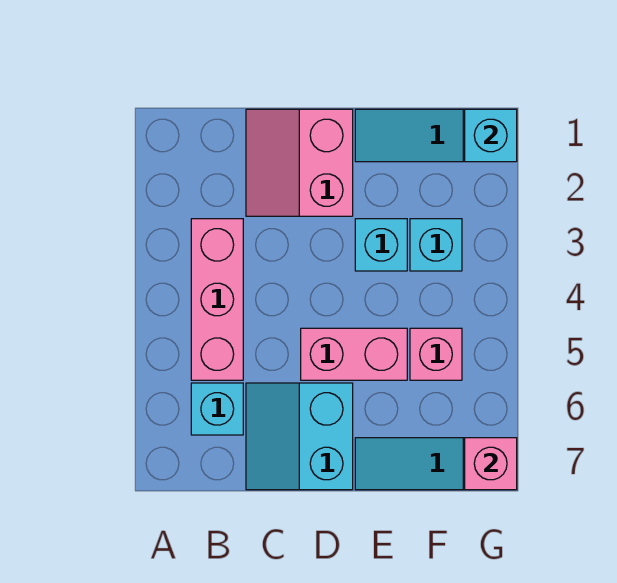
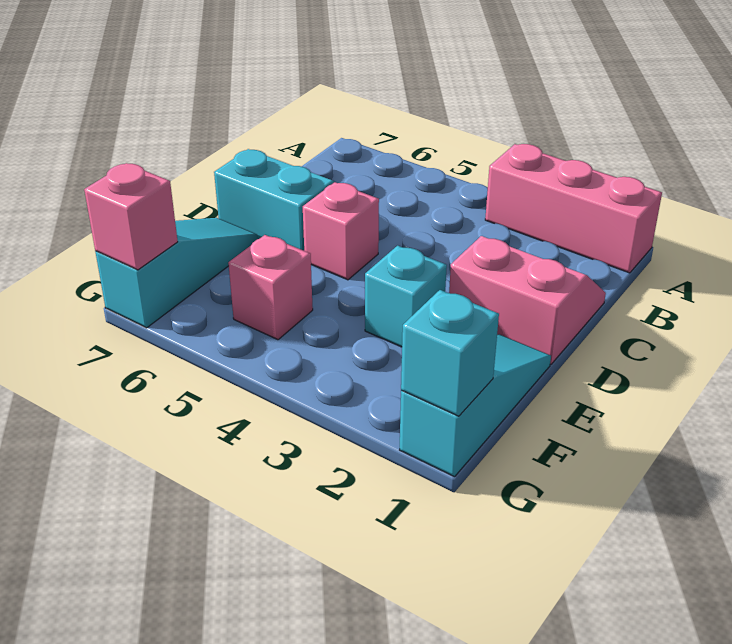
pink 1x3 brick [191,219,243,380] -> pink 1x3 brick moved to [485,144,662,273]
cyan 1x1 brick [191,383,243,435] -> none
pink 1x2 brick [301,328,407,380] -> pink 1x1 brick [303,182,379,280]
cyan 1x1 brick [410,219,462,271] -> none

